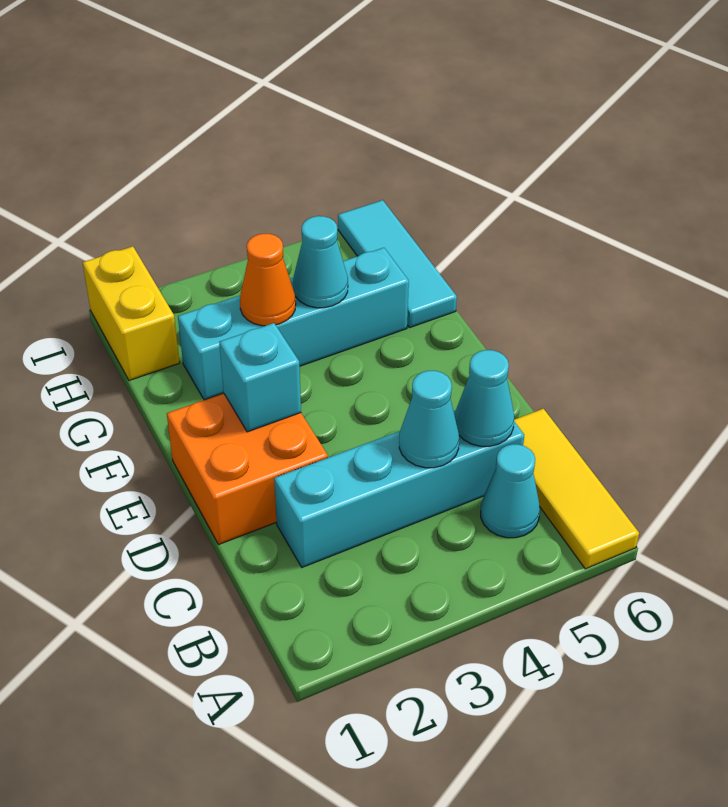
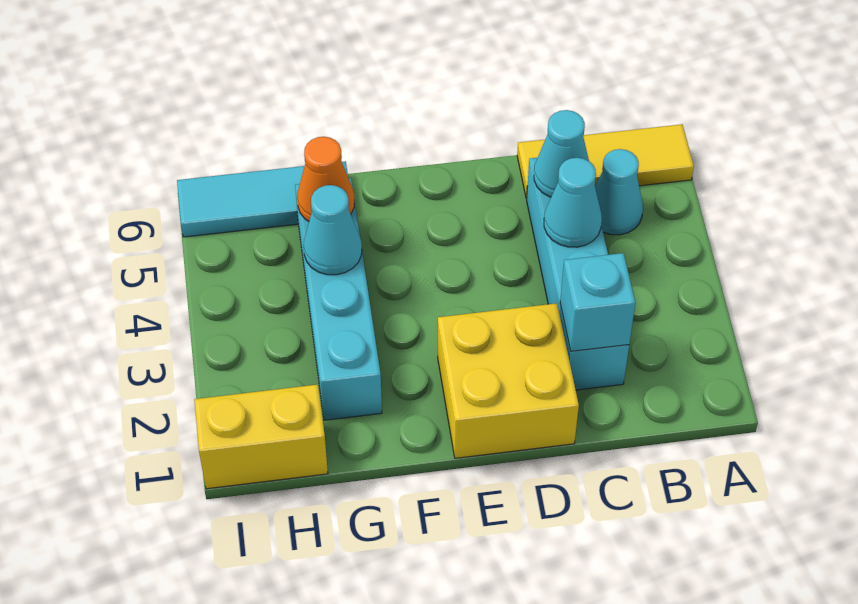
orange 2x2 brick [167,393,328,545] -> yellow 2x2 brick [438,303,579,458]
cyan 1x1 brick [219,323,301,432] -> cyan 1x1 brick moved to [560,253,635,351]
orange 1x1 cone [240,234,296,326] -> orange 1x1 cone moved to [297,137,355,221]

